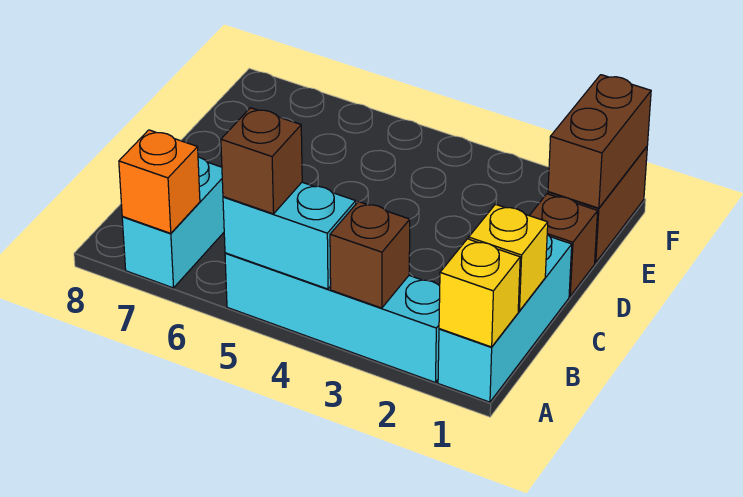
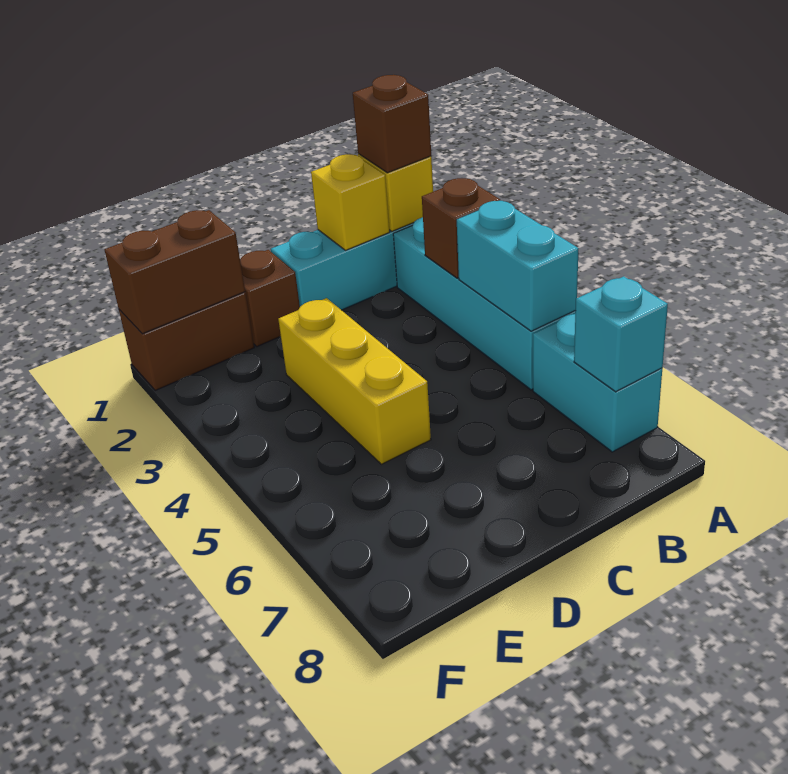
brown 1x1 brick [221,108,302,214] -> brown 1x1 brick moved to [353,75,431,173]
cyan 1x2 brick [122,157,224,288] -> cyan 1x2 brick turned to [533,314,662,452]
orange 1x1 brick [119,130,200,233] -> cyan 1x1 brick [574,276,668,392]
none -> yellow 1x3 brick [278,298,431,464]

